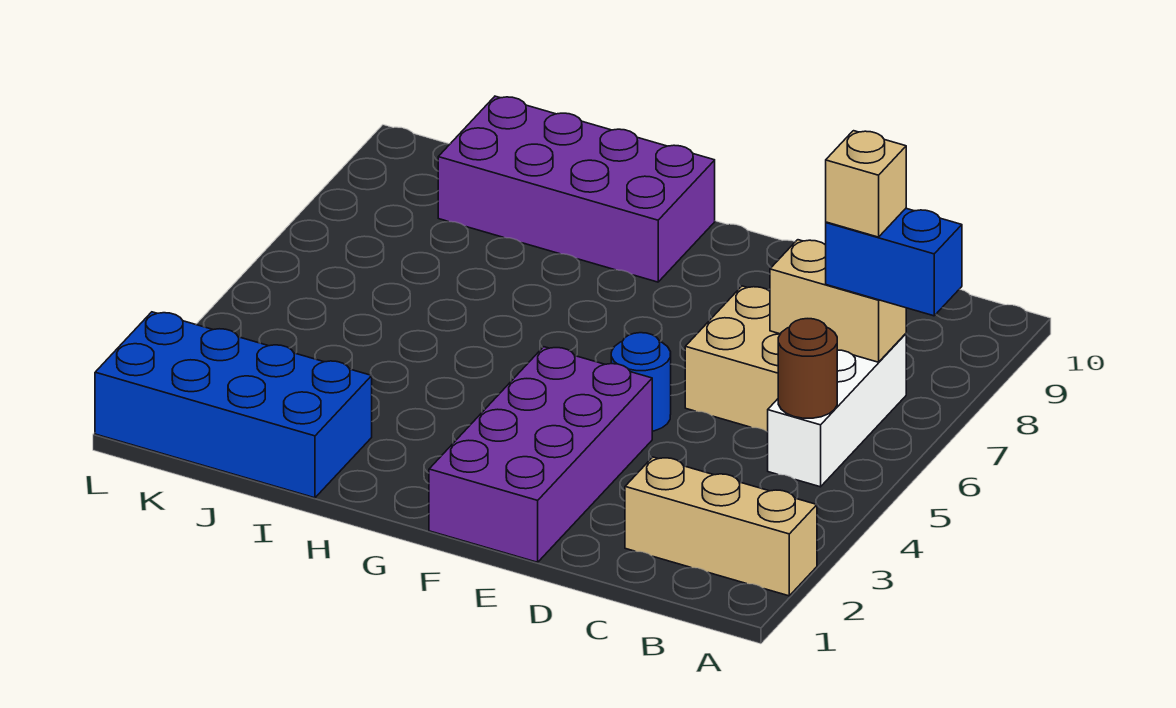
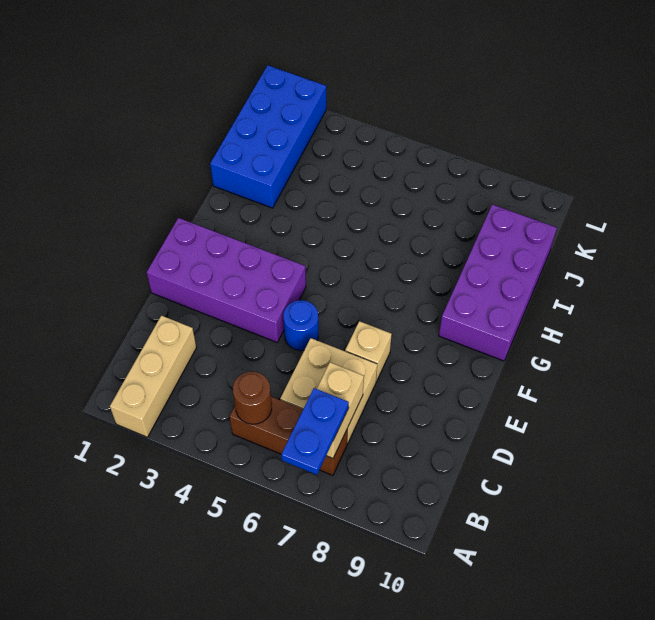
blue 1x2 brick [826,208,962,316] -> blue 1x2 plate [281,388,349,475]
white 1x3 brick [768,334,906,487] -> brown 1x3 brick [230,397,348,475]
tan 1x1 brick [826,131,906,237] -> tan 1x1 brick moved to [345,321,392,382]

